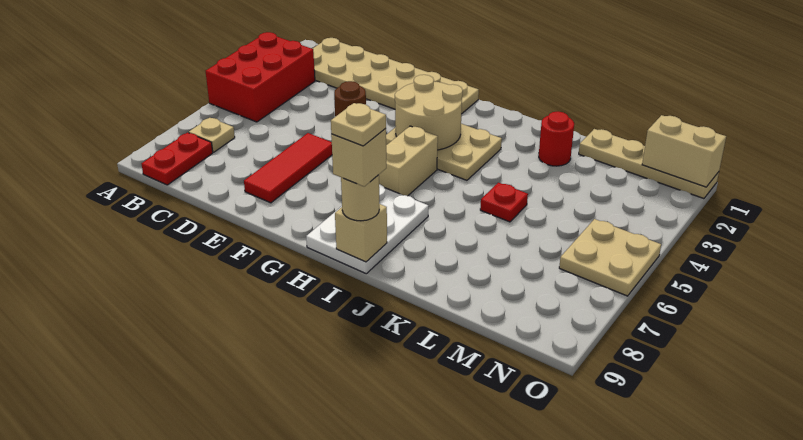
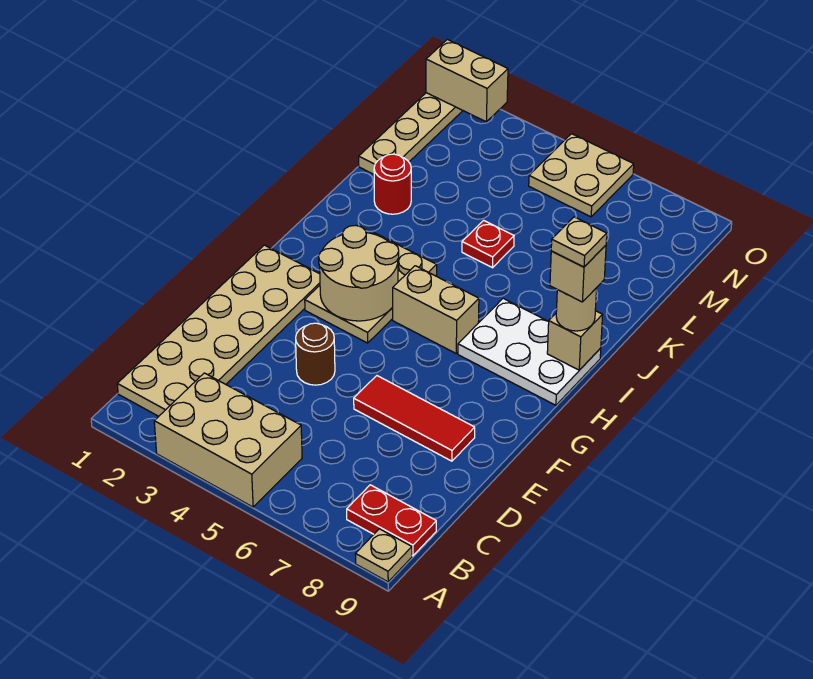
red 2x3 brick [206,32,315,122] -> tan 2x3 brick [154,373,302,507]
tan 1x1 plate [189,118,235,152] -> tan 1x1 plate moved to [355,529,412,582]
tan 1x2 brick [642,115,726,187] -> tan 1x2 brick turned to [426,40,508,122]

